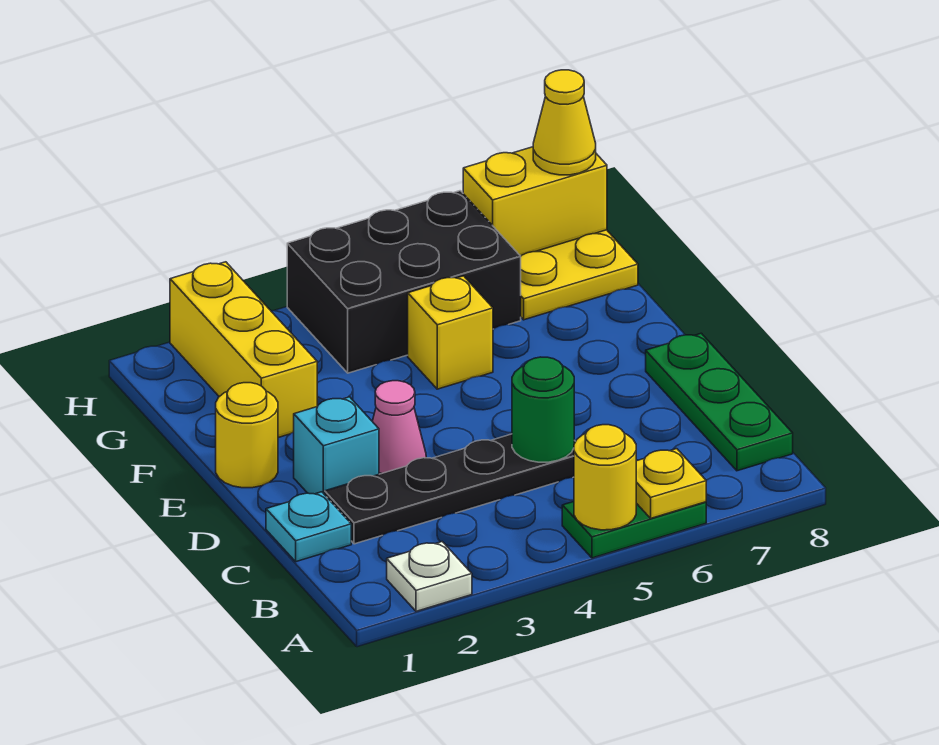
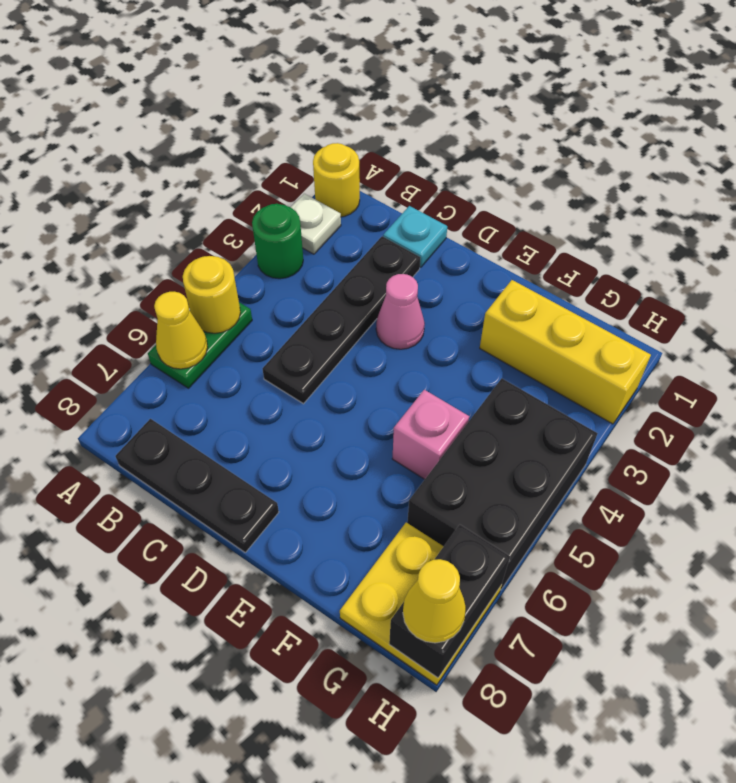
yellow 1x1 plate [636,449,706,518] -> yellow 1x1 cone [154,292,208,369]
green 1x3 plate [646,333,793,471] -> black 1x3 plate [115,419,279,552]
green 1x1 round brick [512,357,574,462] -> green 1x1 round brick moved to [252,204,303,279]
cyan 1x1 brick [294,397,379,495] -> none
yellow 1x1 round brick [216,383,278,488] -> yellow 1x1 round brick moved to [313,143,360,217]
yellow 1x1 brick [408,276,493,389] -> pink 1x1 brick [392,390,469,479]
yellow 1x2 brick [463,147,607,256] -> black 1x2 brick [389,525,510,678]

